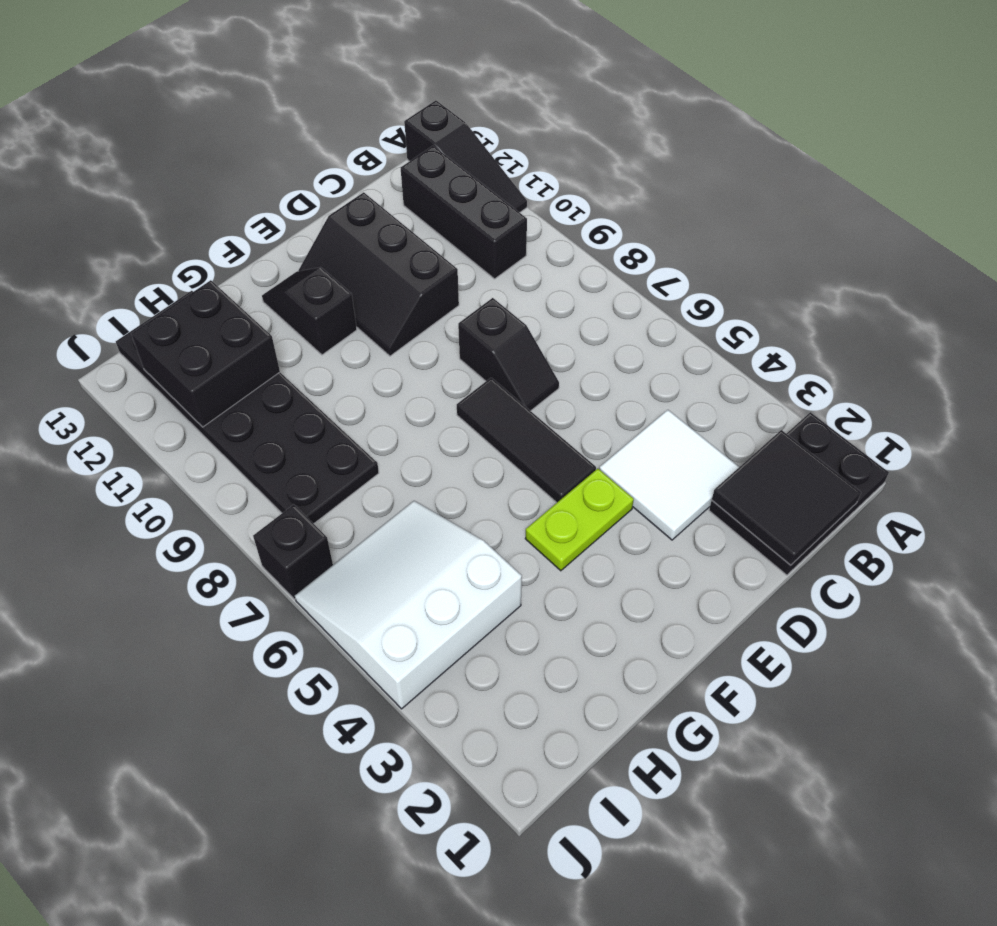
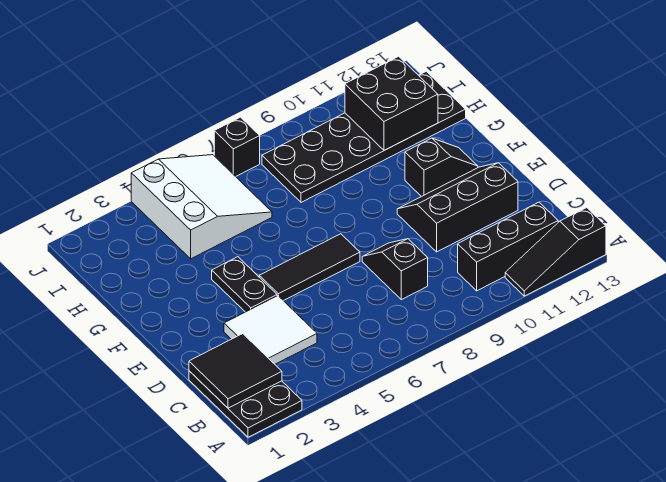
black 1x2 slope [458,298,559,411] -> black 1x2 slope turned to [362,239,428,300]
lime 1x2 plate [525,469,634,571] -> black 1x2 plate [212,257,277,312]

